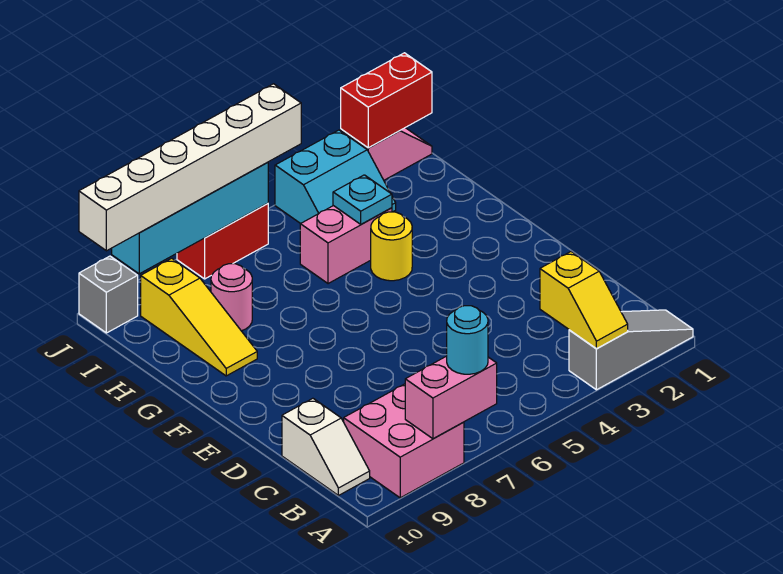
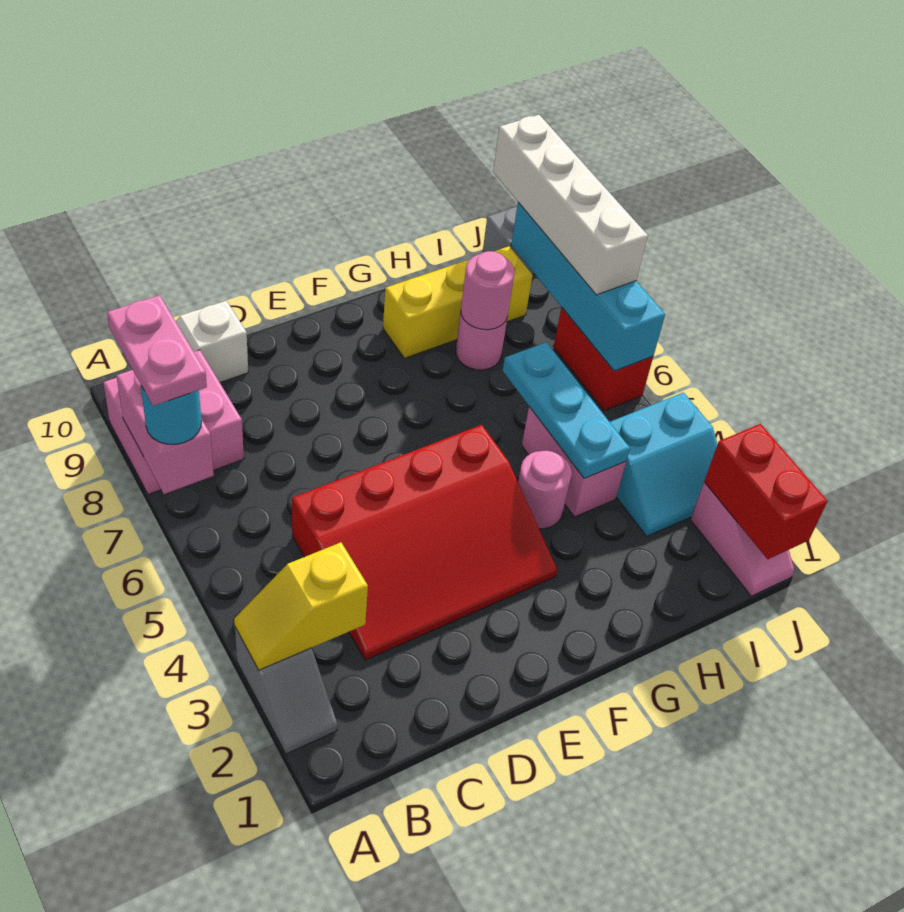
grey 1x3 slope [569,310,693,390] -> grey 1x2 slope [235,628,338,754]
none -> pink 1x2 plate [107,295,207,406]
none -> red 3x4 slope [292,425,557,660]
yellow 1x1 round brick [371,212,412,281] -> pink 1x1 round brick [518,451,572,529]
yellow 1x3 slope [141,258,257,376] -> yellow 1x3 brick [383,246,533,358]
cyan 1x1 plate [333,175,392,224] -> cyan 1x3 plate [503,342,630,479]
none -> pink 1x1 round brick [461,251,514,330]
cyan 2x2 slope [275,130,396,224] -> cyan 2x2 slope turned to [610,392,718,536]
white 1x6 brick [79,84,301,251] -> white 1x4 brick [493,115,648,295]

